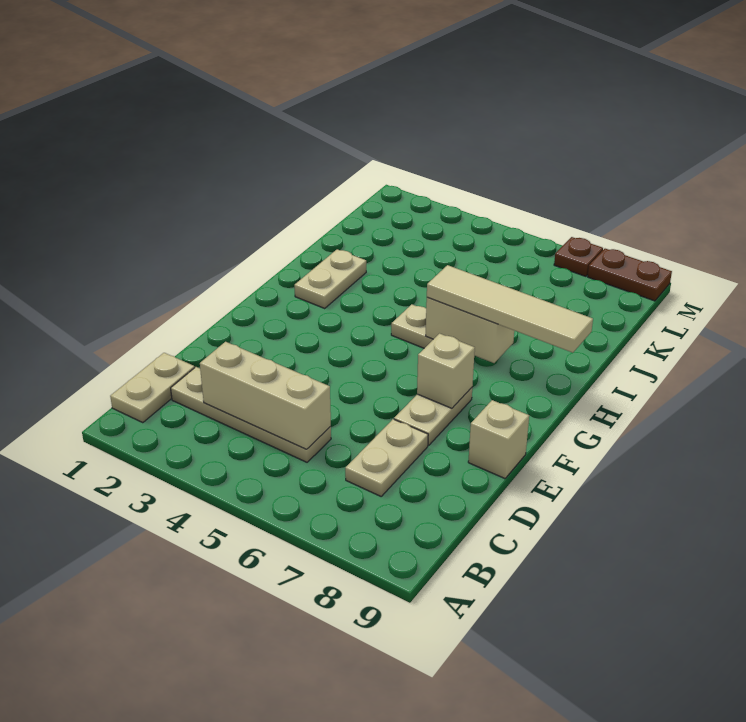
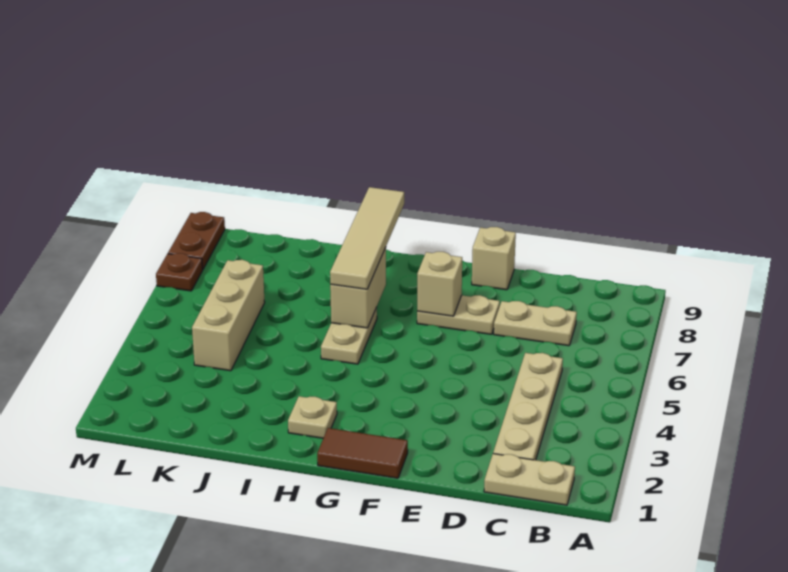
tan 1x3 brick [200,342,331,449] -> tan 1x3 brick moved to [192,260,265,371]
none -> brown 1x2 tile [317,428,408,478]
tan 1x2 plate [294,249,366,308] -> tan 1x1 plate [288,396,337,438]

